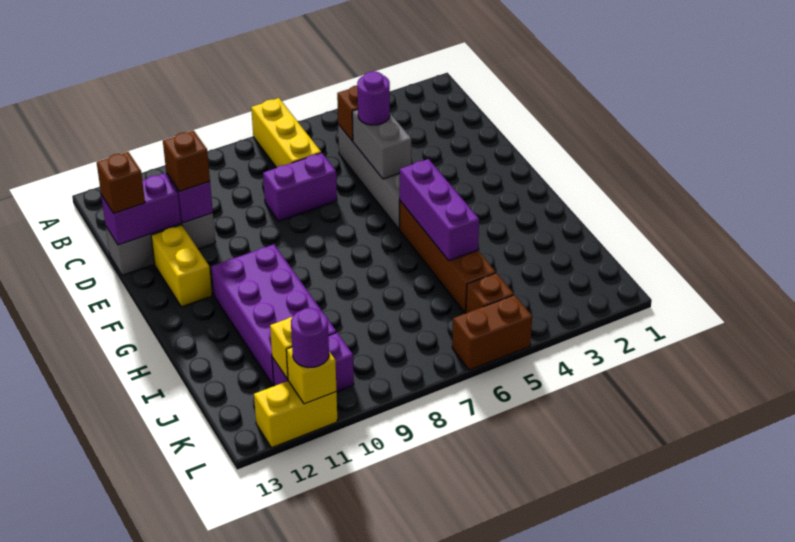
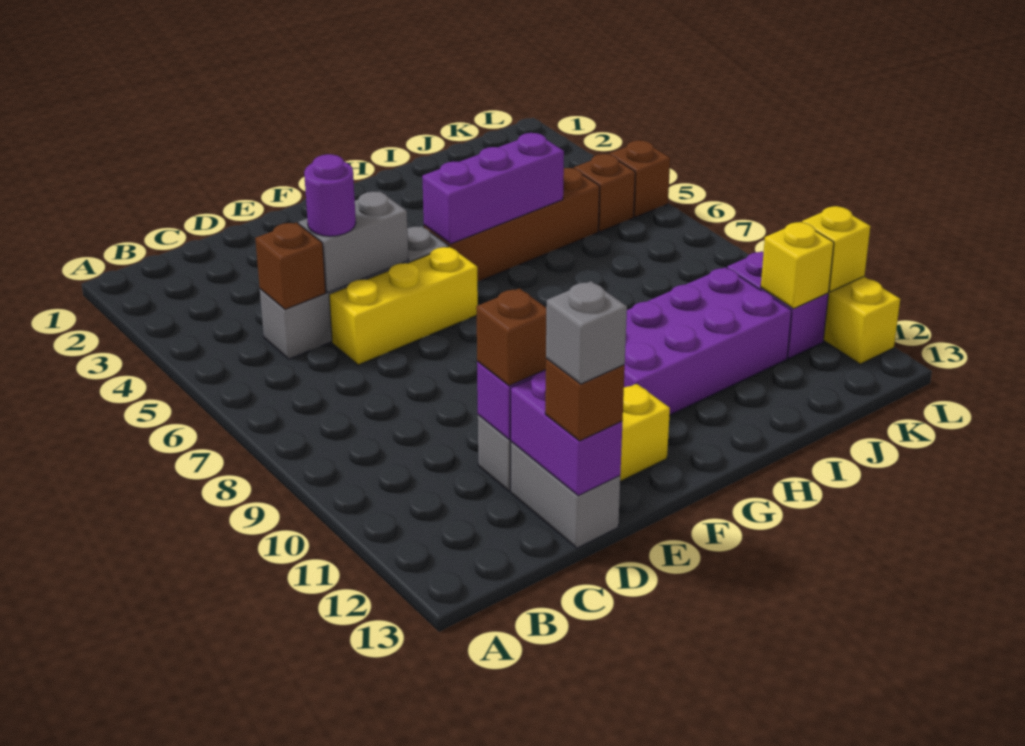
yellow 1x3 brick [251,98,321,168] -> yellow 1x3 brick moved to [329,247,478,365]
purple 1x2 brick [263,153,337,221] -> none
none -> grey 1x1 brick [546,281,627,384]
brown 1x2 brick [452,295,532,370] -> brown 1x1 brick [609,140,670,217]
purple 1x1 round brick [291,308,329,368] -> none

